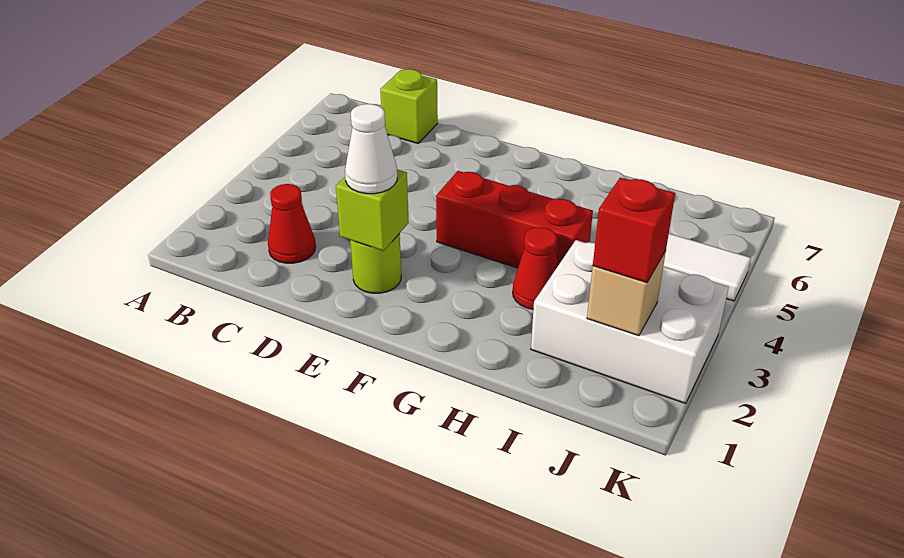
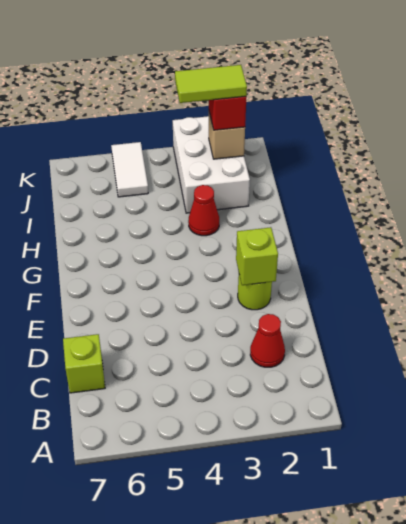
white 1x1 cone [345,104,397,194] -> none
red 1x3 brick [436,171,593,268] -> none
none -> lime 1x2 tile [175,65,247,103]

